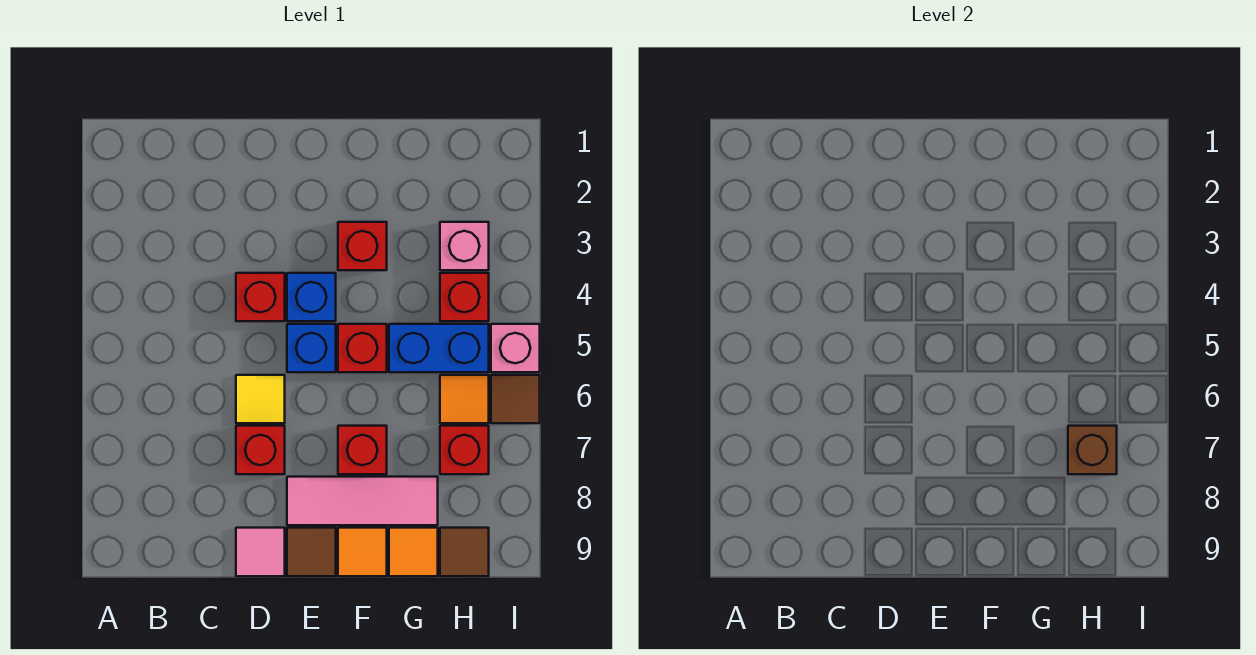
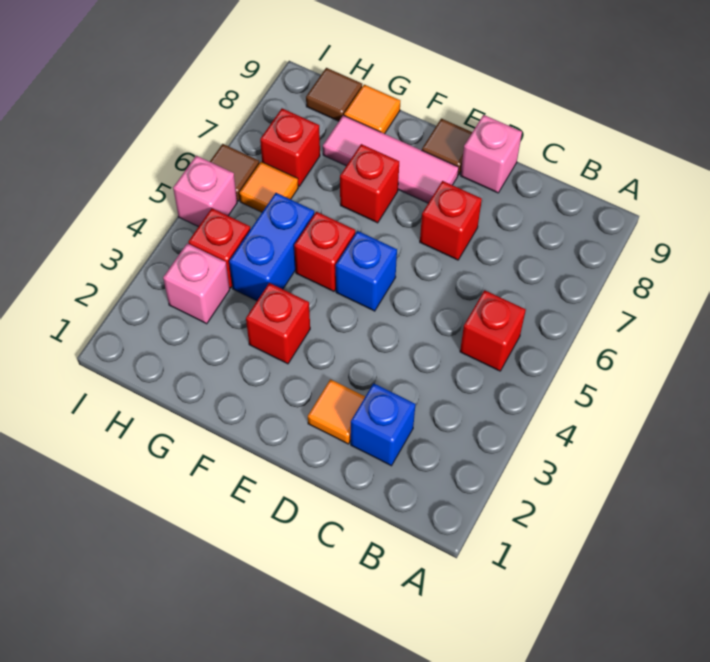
red 1x1 brick [236,273,285,321] -> red 1x1 brick moved to [460,290,526,371]
yellow 1x1 tile [236,375,285,423] -> none
pink 1x1 tile [236,528,285,576] -> pink 1x1 brick [461,115,522,193]
blue 1x1 brick [287,273,336,321] -> blue 1x1 brick moved to [351,383,415,466]
orange 1x1 tile [338,528,387,576] -> orange 1x1 tile moved to [308,379,365,444]
blue 1x2 brick [389,324,489,372] -> blue 1x2 brick turned to [229,193,314,301]
brown 1x1 brick [1068,426,1117,474] -> none

